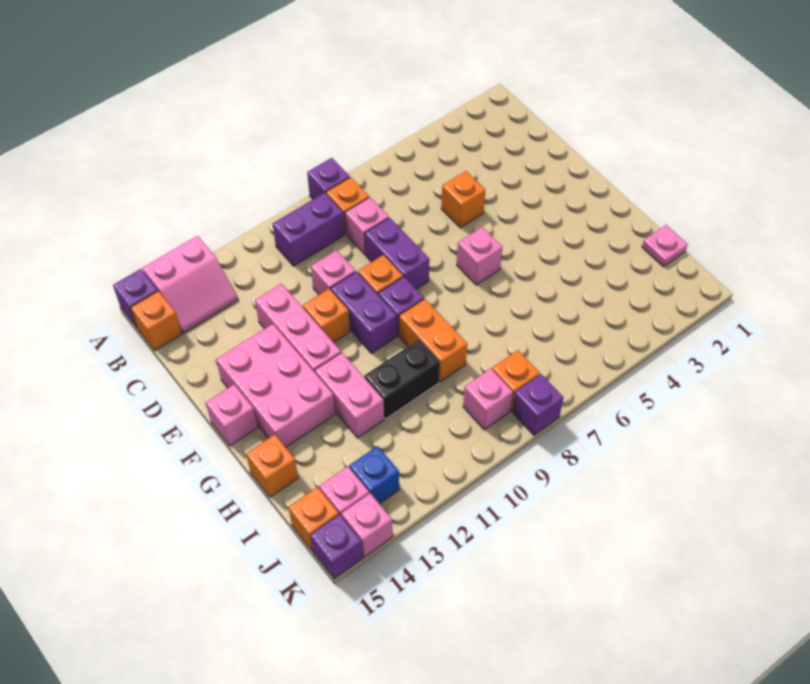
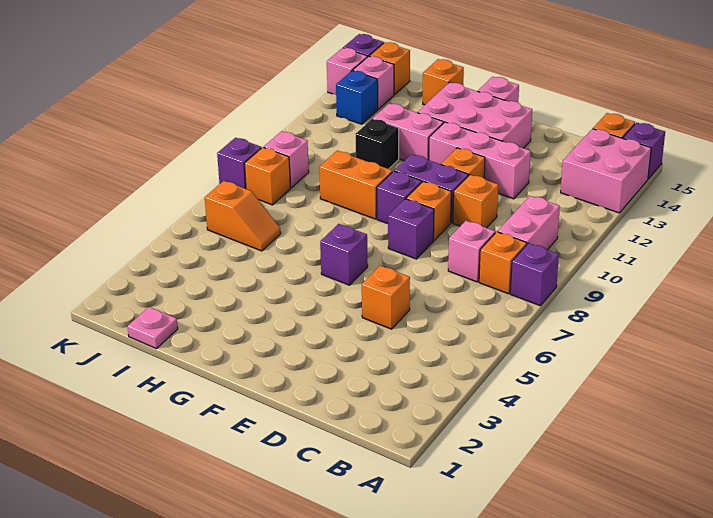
pink 2x2 slope [142,236,238,333] -> pink 2x2 brick [561,129,651,213]
purple 1x2 brick [273,193,344,266] -> pink 1x2 brick [498,196,560,250]
purple 1x2 brick [365,218,430,289] -> purple 1x1 brick [388,199,434,259]
pink 1x1 brick [311,250,356,295] -> orange 1x1 brick [453,175,498,228]
pink 1x1 brick [457,227,502,285] -> purple 1x1 brick [320,224,368,285]
black 1x2 brick [365,340,440,419] -> black 1x1 brick [356,119,399,169]
none -> orange 1x2 slope [205,181,281,251]

